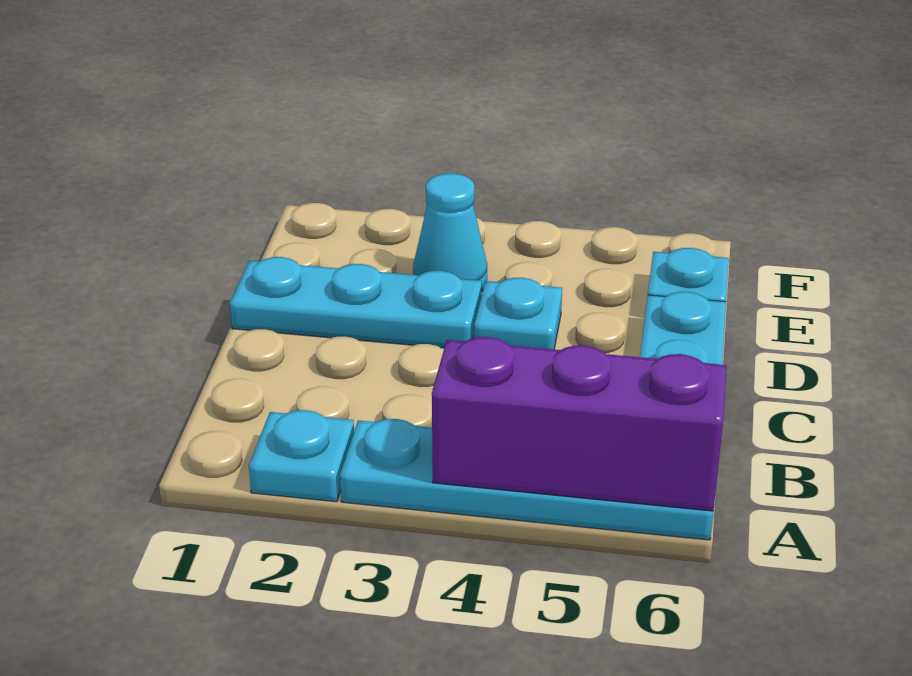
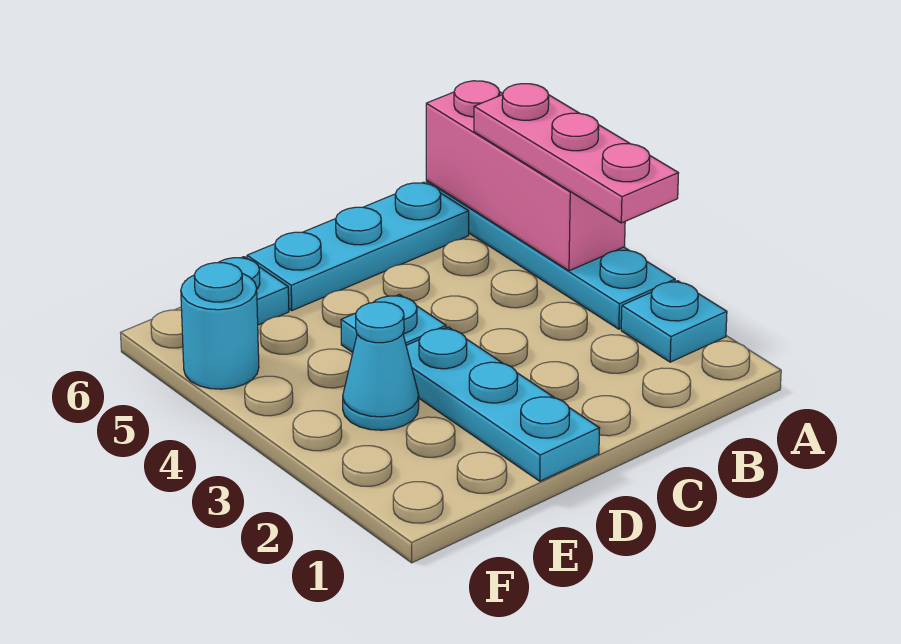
none -> pink 1x3 plate [474,84,679,223]
purple 1x3 brick [432,337,726,511] -> pink 1x3 brick [426,81,625,271]
none -> cyan 1x1 round brick [181,263,259,389]

